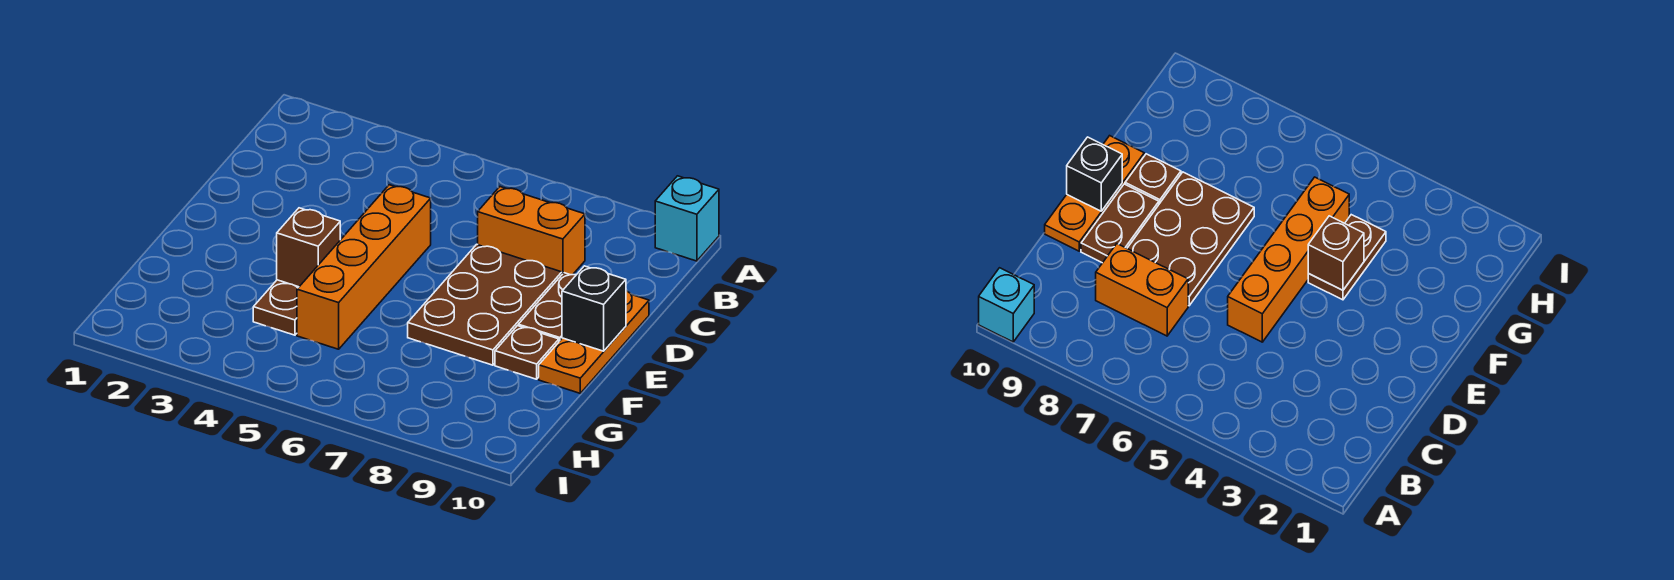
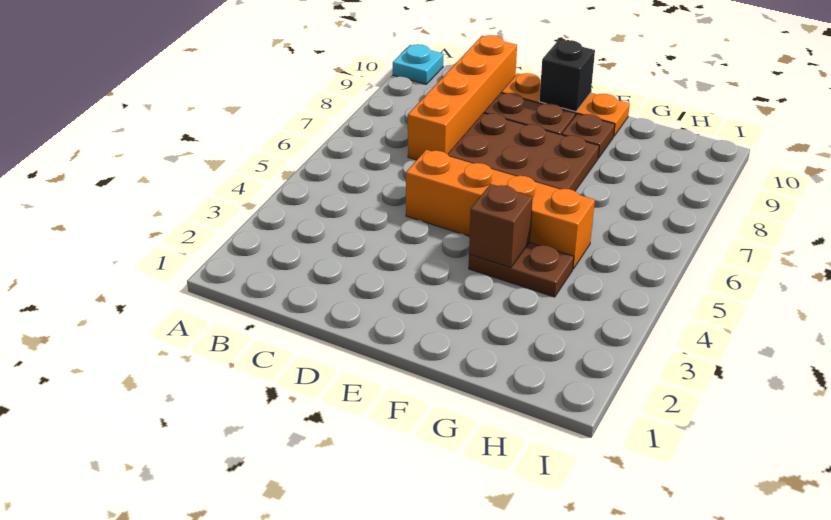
cyan 1x1 brick [655,176,719,261] -> cyan 1x1 plate [393,44,443,84]
orange 1x2 brick [478,187,585,275] -> orange 1x4 brick [408,35,517,160]

